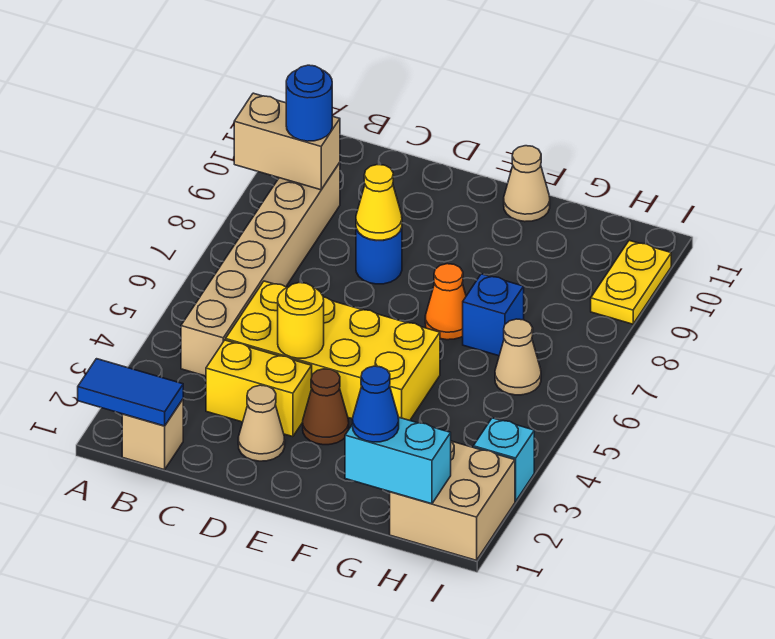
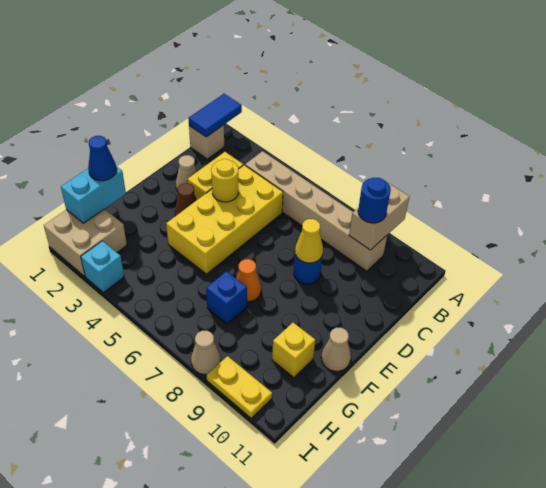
none -> yellow 1x1 brick [272,323,315,377]
tan 1x1 cone [495,319,541,395] -> tan 1x1 cone moved to [191,331,220,374]

